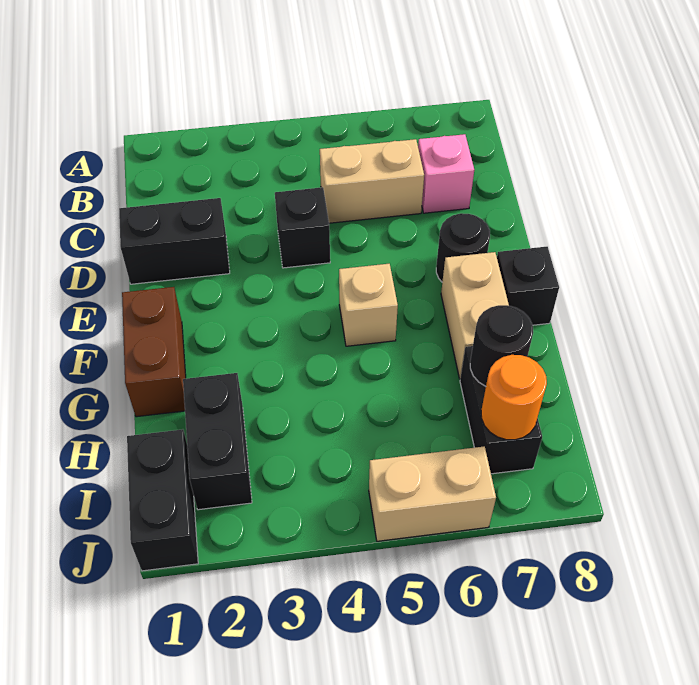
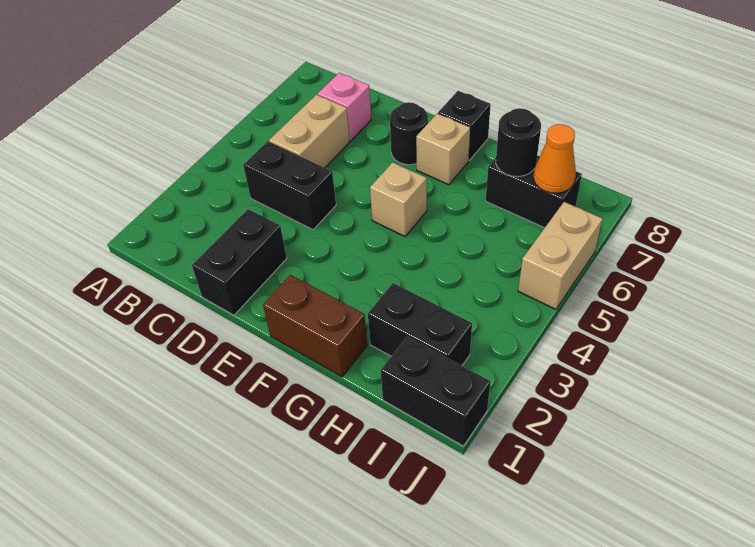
black 1x1 brick [275,187,330,268] -> black 1x2 brick [243,141,336,230]
tan 1x2 brick [441,252,509,379] -> tan 1x1 brick [416,114,470,185]
orange 1x1 round brick [481,355,547,440] -> orange 1x1 cone [533,124,576,193]

